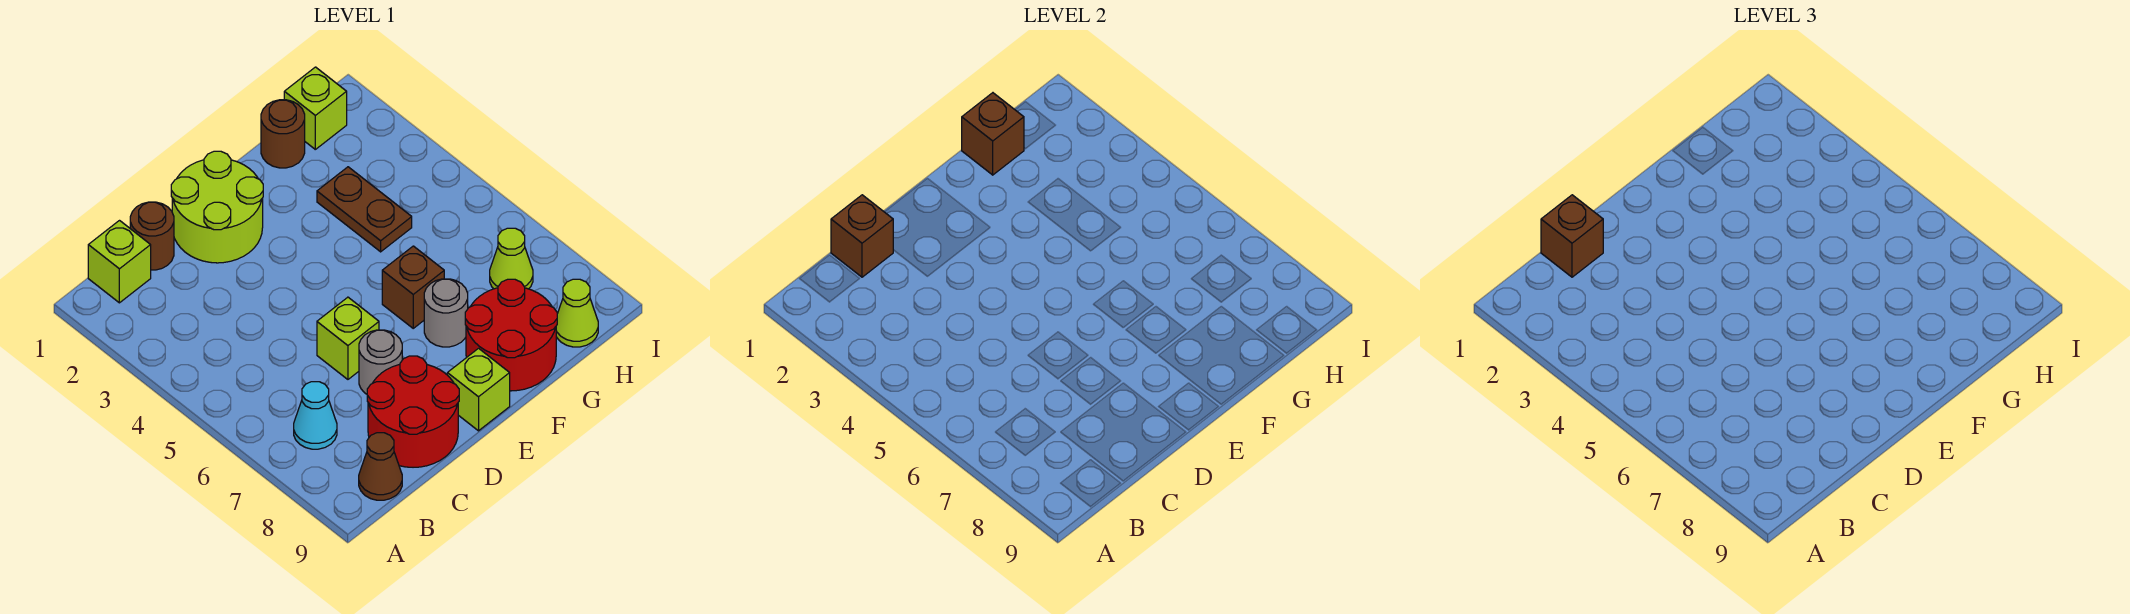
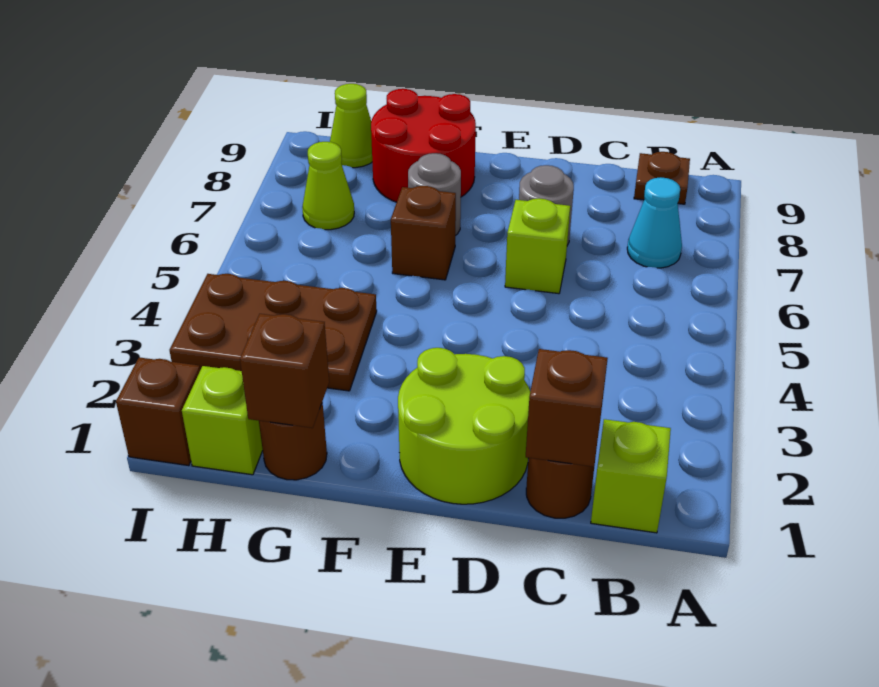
brown 1x1 cone [359,433,402,500] -> brown 1x1 plate [634,152,690,204]
brown 1x1 brick [1541,195,1603,277] -> brown 1x1 brick moved to [116,357,200,466]
red 2x2 round brick [367,356,459,467] -> none
lime 1x1 brick [447,348,510,431] -> none
brown 1x2 plate [317,167,412,252] -> brown 2x3 plate [170,274,377,391]

